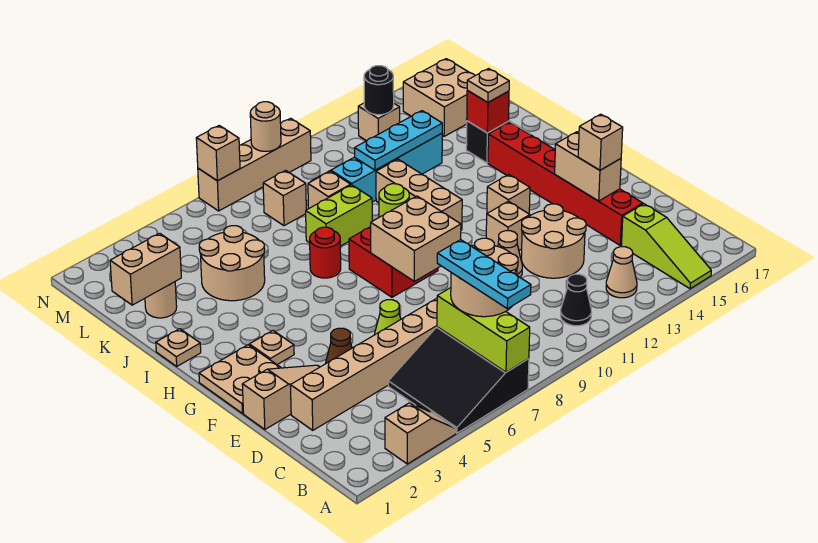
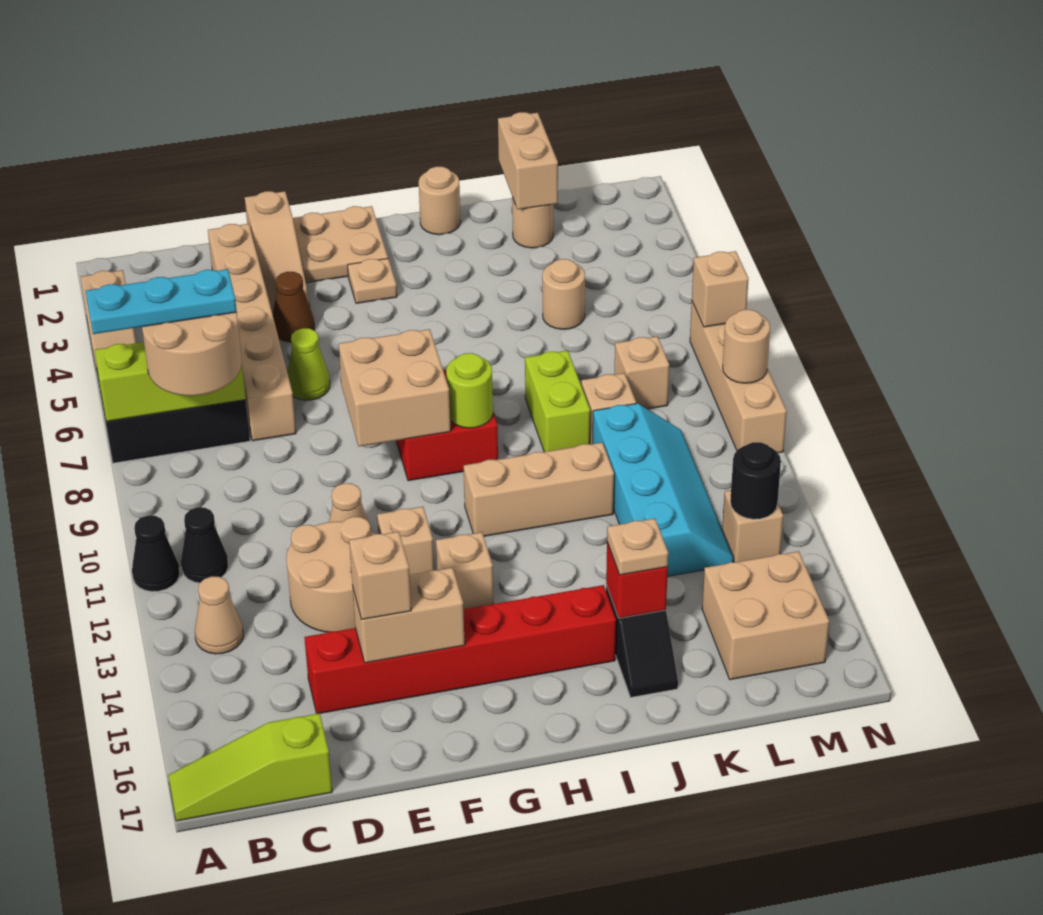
none -> black 1x1 cone [132,516,180,592]
lime 1x3 slope [621,204,711,289] -> lime 1x3 slope moved to [168,713,332,821]
tan 1x1 plate [156,329,201,366] -> tan 1x1 round brick [419,167,461,235]
red 1x1 round brick [310,227,341,278] -> none
tan 2x2 round brick [199,226,265,301] -> tan 1x1 round brick [542,259,585,329]
cyan 1x3 plate [355,111,442,170] -> none

